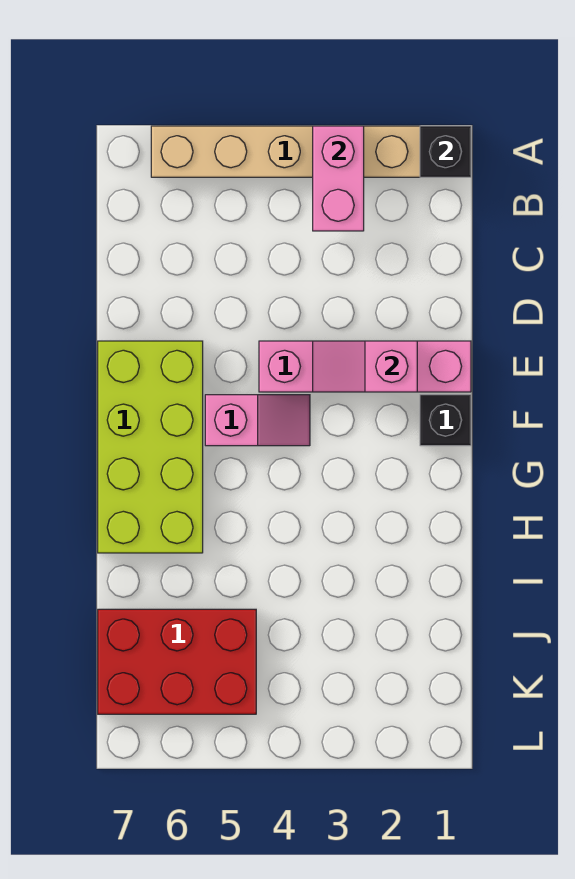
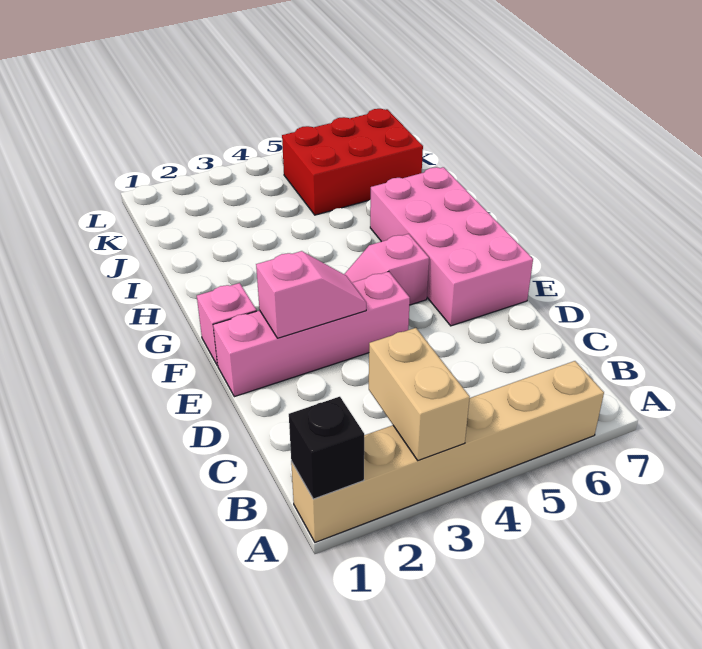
pink 1x2 brick [313,126,364,231] -> tan 1x2 brick [369,328,470,460]
lime 2x4 brick [98,341,203,553] -> pink 2x4 brick [370,167,533,326]
black 1x1 brick [420,395,471,446] -> pink 1x1 brick [197,283,257,366]

